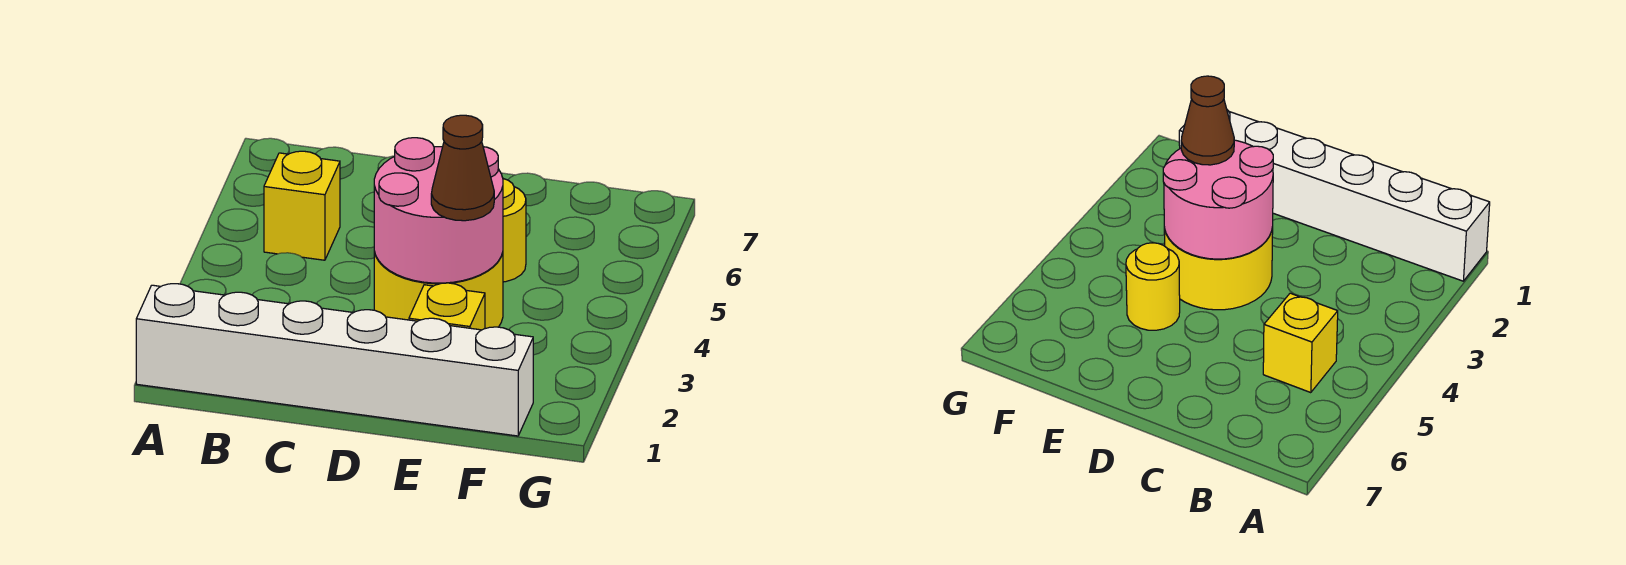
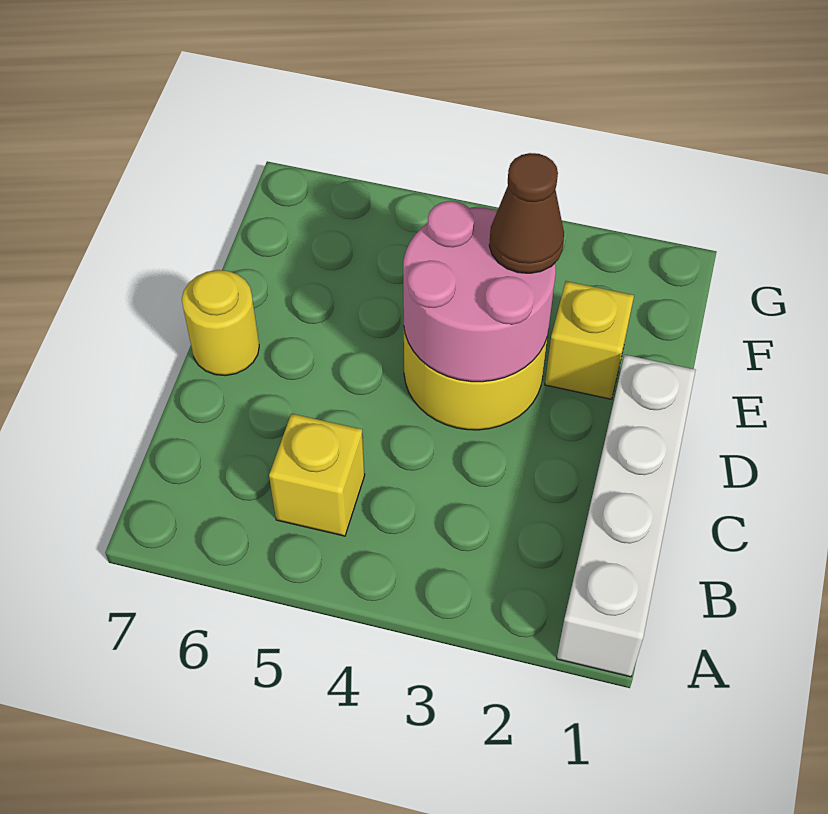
white 1x6 brick [136,284,533,436] -> white 1x4 brick [557,355,696,677]
yellow 1x1 round brick [503,179,526,282] -> yellow 1x1 round brick moved to [182,270,259,376]

